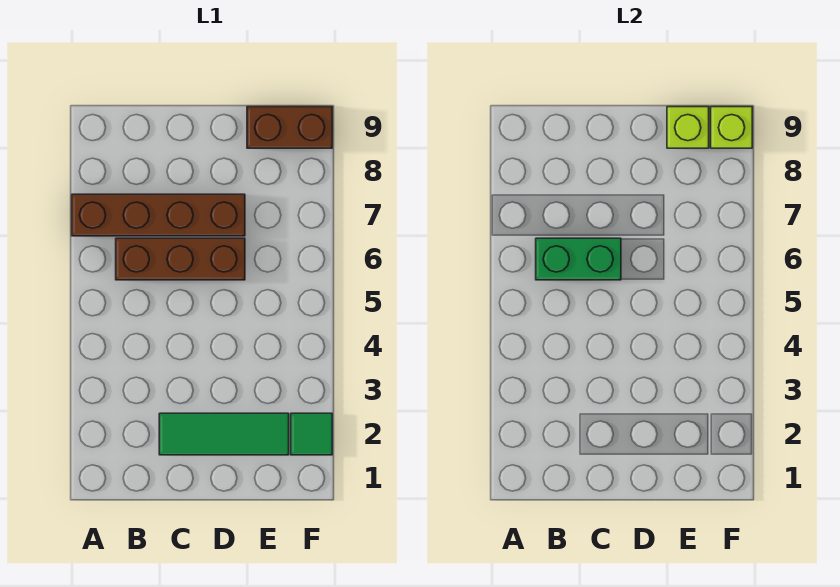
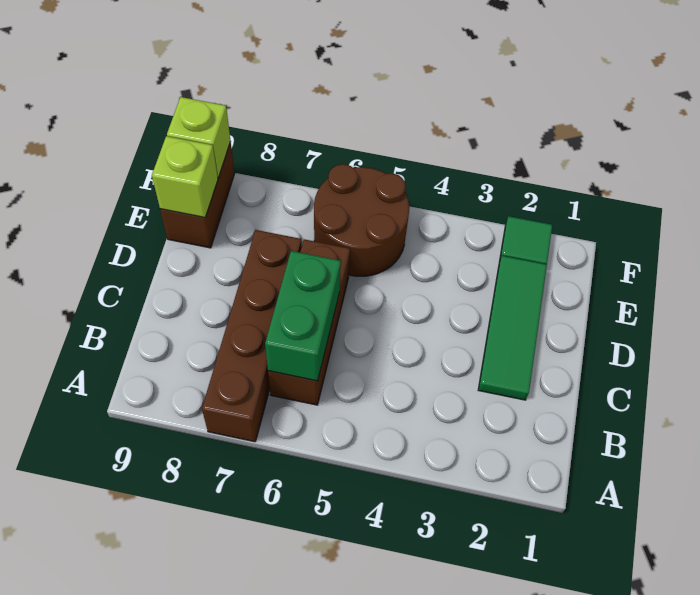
none -> brown 2x2 round brick [314,164,409,276]

